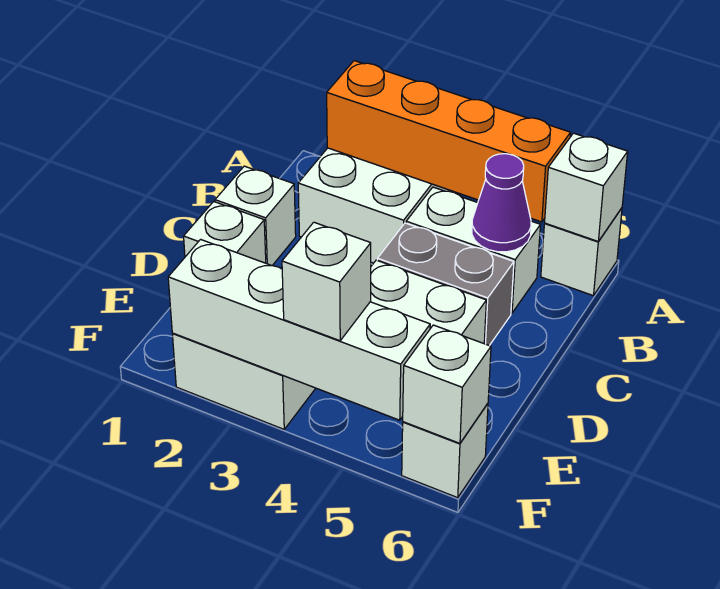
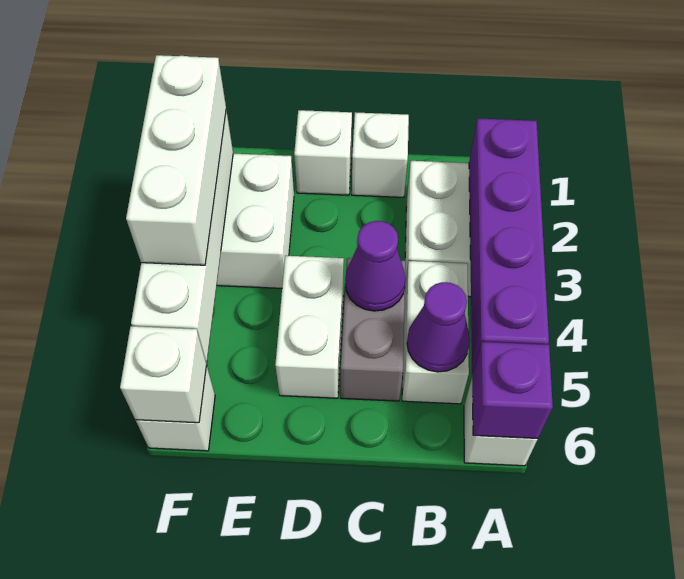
orange 1x4 brick [327,61,570,222] -> purple 1x4 brick [469,118,549,373]
white 1x1 brick [545,133,628,241] -> purple 1x1 brick [472,342,553,438]
none -> purple 1x1 cone [345,221,406,311]
white 1x1 brick [282,222,371,341] -> white 1x3 brick [126,55,226,265]

